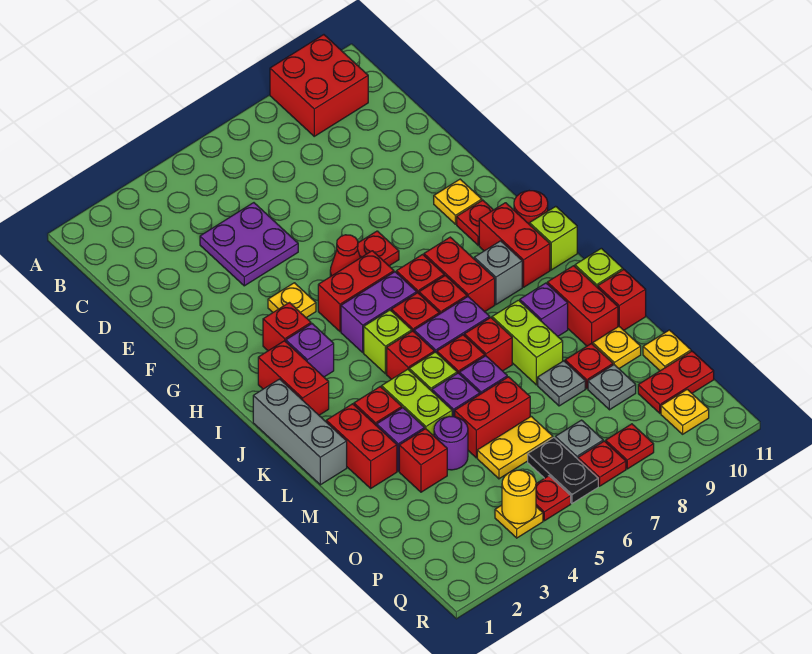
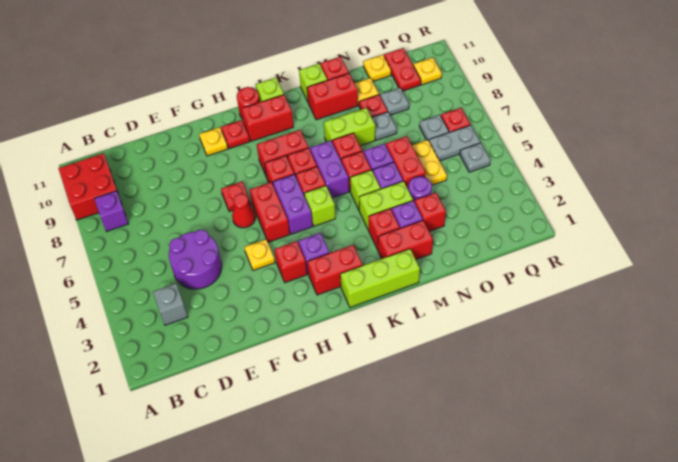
purple 2x2 plate [200,203,298,286] -> purple 2x2 round brick [169,230,222,289]
grey 1x3 brick [253,379,347,485] -> lime 1x3 brick [340,249,420,307]
grey 1x1 brick [474,241,522,304] -> grey 1x1 brick moved to [153,284,188,325]
red 1x1 brick [387,331,434,379] -> none
purple 1x1 brick [520,283,568,336] -> purple 1x1 brick moved to [94,191,128,232]
black 1x2 plate [528,438,598,503] -> grey 1x2 plate [429,125,480,161]
yellow 1x1 plate [495,505,543,538] -> none
yellow 1x1 round brick [502,470,536,524] -> none
red 1x1 plate [536,476,571,521] -> grey 1x1 plate [460,143,491,172]
red 1x1 plate [606,424,654,469] -> none

